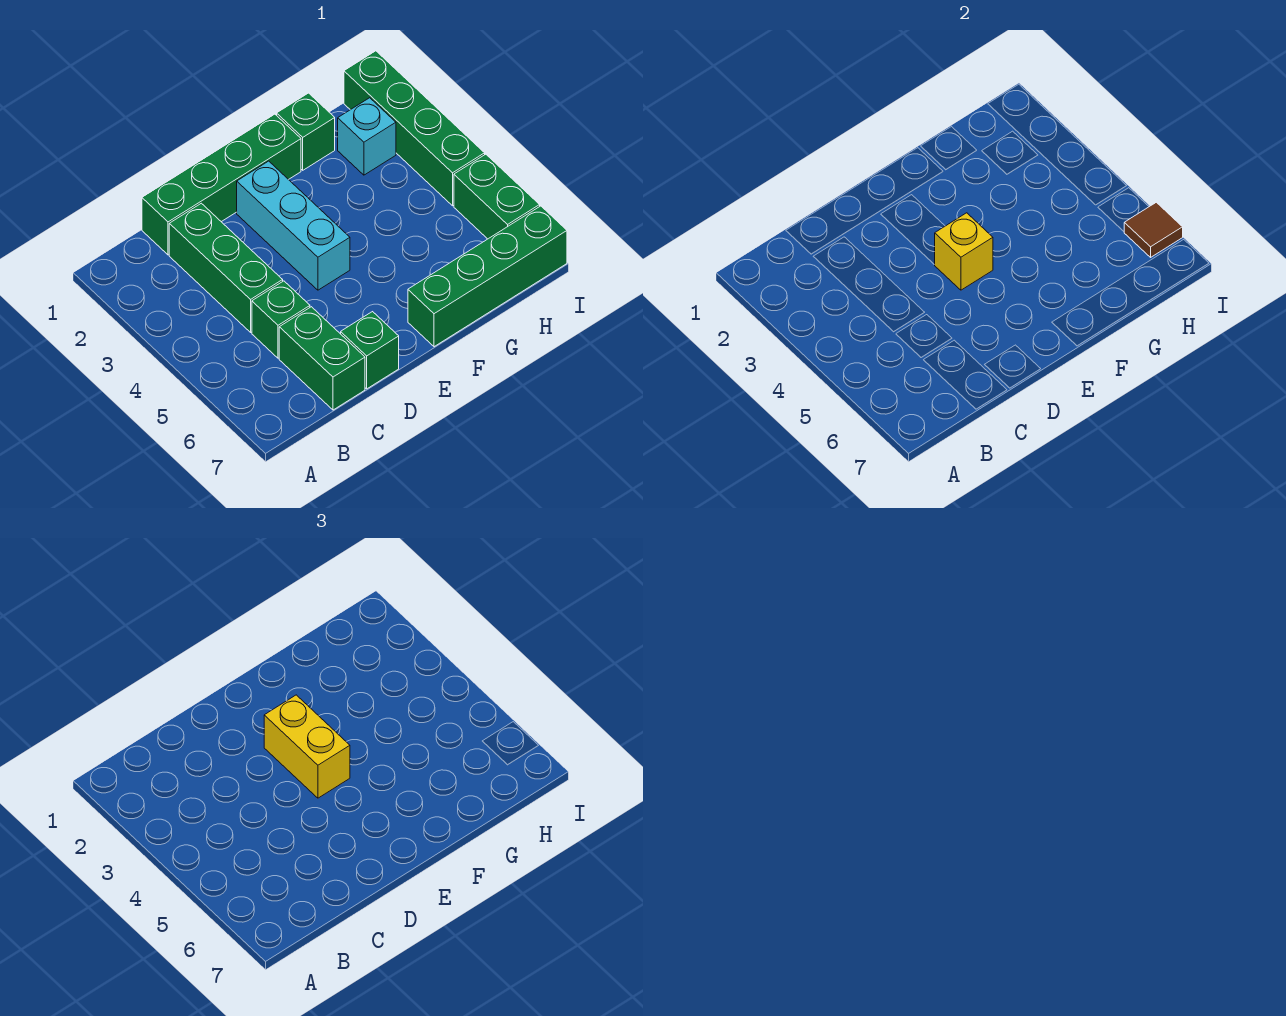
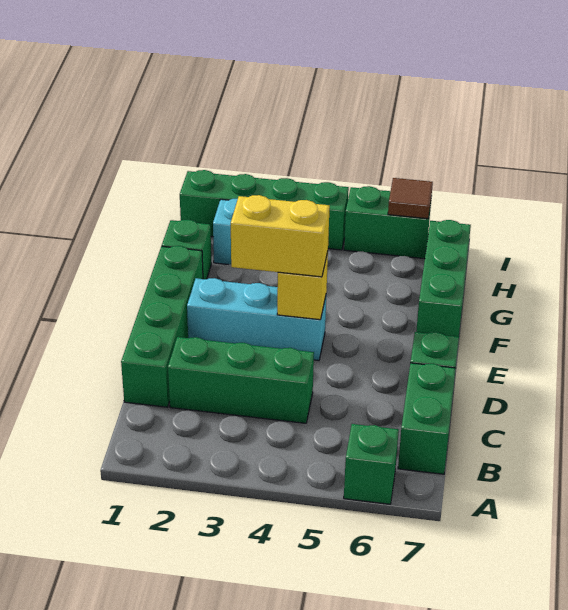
green 1x1 brick [252,281,310,358] -> green 1x1 brick moved to [344,424,399,504]
green 1x2 brick [279,307,365,410] -> green 1x2 brick turned to [398,363,456,474]
green 1x4 brick [408,206,567,347] -> green 1x3 brick [416,220,471,337]

